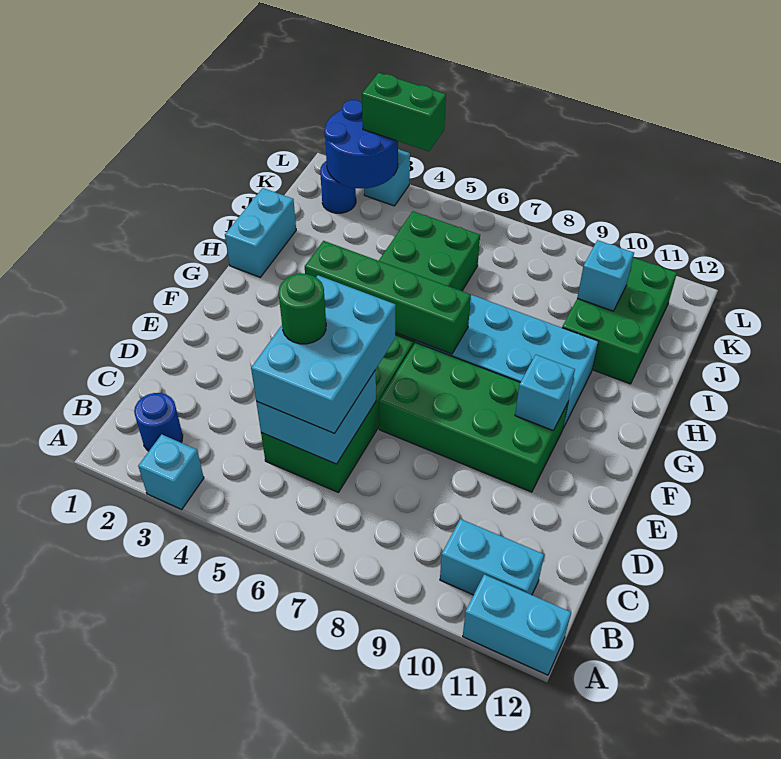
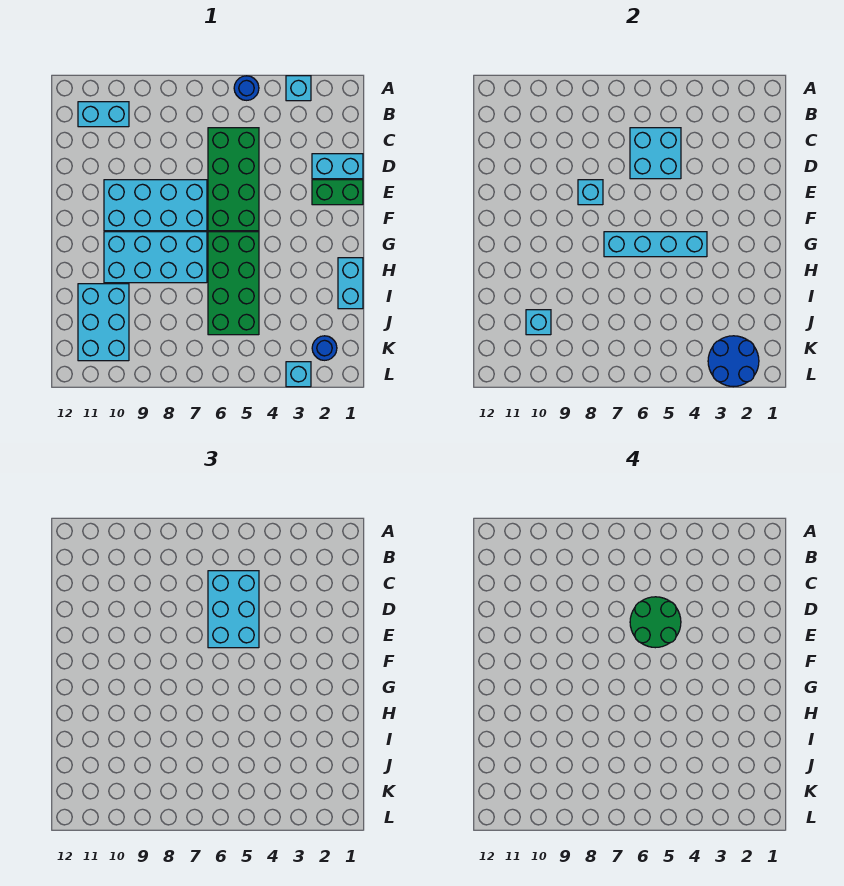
cyan 1x2 brick [463,574,571,675] -> cyan 1x2 brick moved to [312,154,363,179]
blue 1x1 round brick [134,393,183,451] -> blue 1x1 round brick moved to [234,76,259,100]
green 1x1 round brick [279,273,326,344] -> green 2x2 round brick [630,597,681,648]
green 2x4 brick [379,342,568,492] -> cyan 2x4 brick [104,180,207,231]
cyan 1x1 brick [515,355,575,431] -> cyan 1x1 brick moved to [578,180,603,205]
green 1x4 brick [305,241,471,354] -> cyan 1x4 brick [604,232,707,257]
green 2x3 brick [562,258,677,384] -> cyan 2x3 brick [78,284,129,361]
green 1x2 brick [362,73,446,151] -> green 1x2 brick moved to [312,180,363,205]

